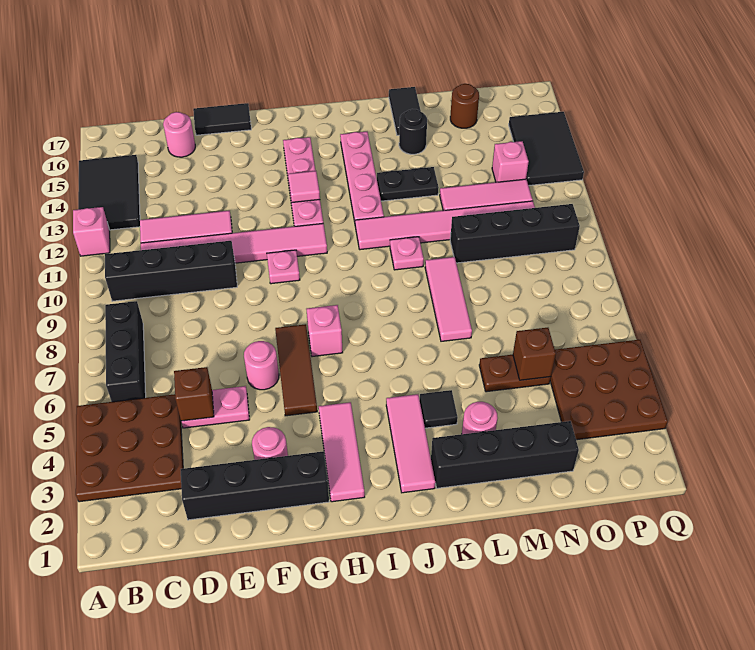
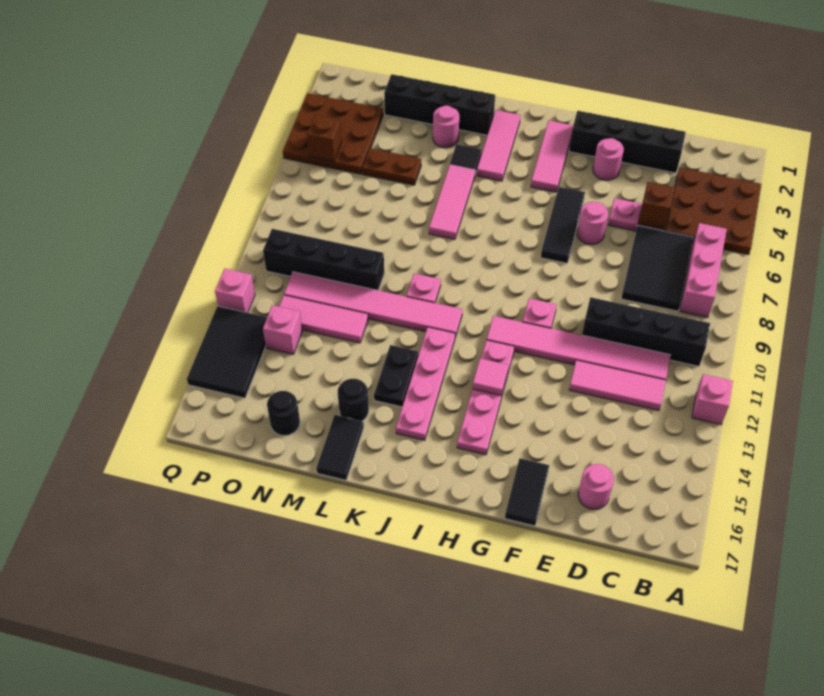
black 2x3 tile [78,155,140,230] -> black 2x3 tile moved to [621,226,693,311]
black 1x3 brick [105,301,146,402] -> pink 1x3 brick [680,223,727,318]
black 1x2 tile [193,103,251,135] -> black 1x2 tile turned to [505,458,549,526]
brown 1x3 tile [275,324,317,416] -> black 1x3 tile [541,187,585,263]
pink 1x1 brick [307,305,343,357] -> pink 1x1 brick moved to [215,269,255,313]
black 1x2 plate [377,167,439,201] -> black 1x2 plate turned to [374,345,418,407]
pink 1x3 tile [425,257,472,341] -> pink 1x3 tile moved to [429,165,475,239]
brown 1x1 brick [513,328,556,380] -> brown 1x1 brick moved to [307,115,342,161]
brown 1x1 round brick [450,84,479,128] -> black 1x1 round brick [267,391,300,436]

